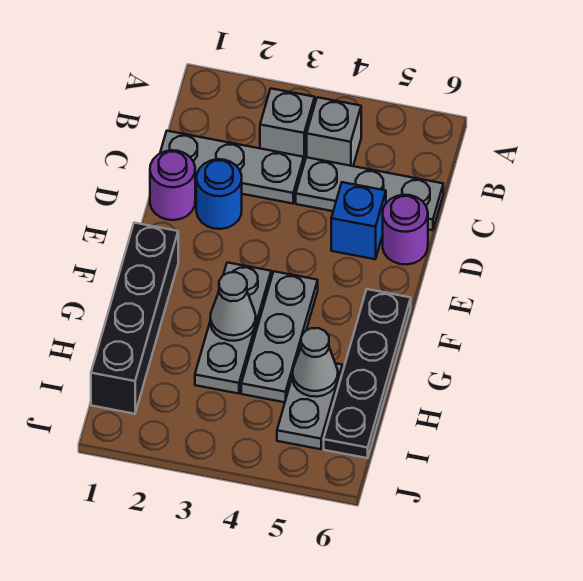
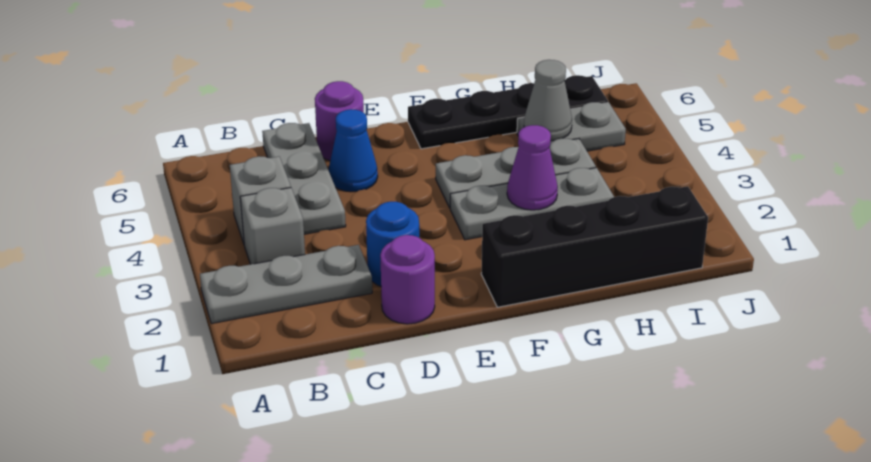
grey 1x3 plate [160,131,304,204] -> grey 1x3 plate turned to [200,245,372,324]
blue 1x1 brick [331,182,386,259] -> blue 1x1 cone [329,109,378,192]
grey 1x1 cone [210,272,256,341] -> purple 1x1 cone [507,125,558,210]

